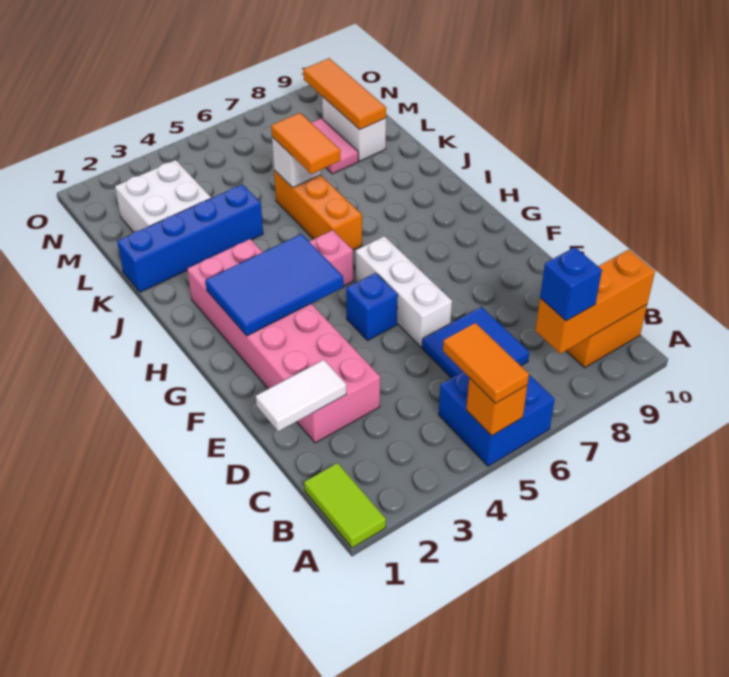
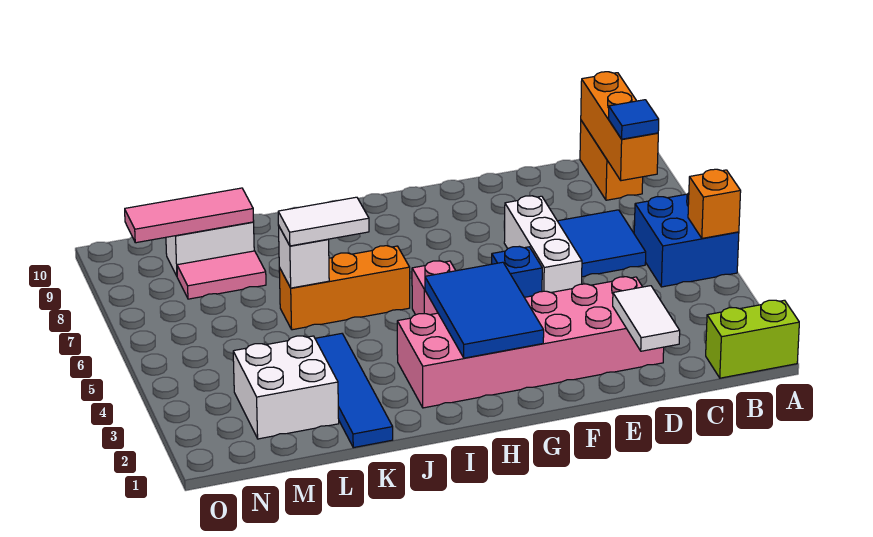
lime 1x2 tile [304,463,386,548] -> lime 1x2 brick [706,300,799,378]
orange 1x2 tile [443,323,529,403] -> none
blue 1x1 brick [540,247,602,321] -> blue 1x1 tile [609,100,659,139]
white 1x3 brick [356,236,452,347] -> white 1x3 brick turned to [504,196,582,293]
orange 1x2 tile [271,113,340,174] -> white 1x2 tile [278,197,369,246]
blue 1x4 brick [117,184,263,292] -> blue 1x4 tile [315,334,393,448]
orange 1x3 tile [303,58,386,130] -> pink 1x3 tile [125,188,254,243]

